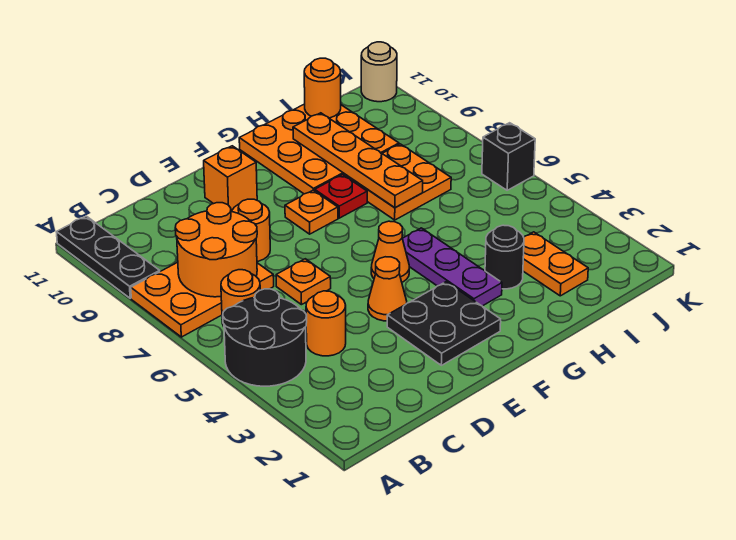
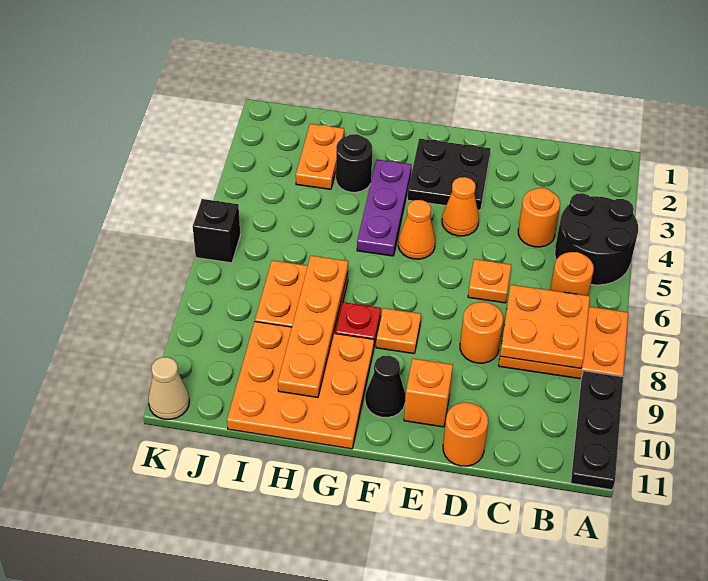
orange 2x2 round brick [175,203,257,297] -> orange 2x2 plate [500,285,590,368]
none -> black 1x1 cone [365,355,405,418]
orange 1x1 round brick [304,58,341,118] -> orange 1x1 round brick moved to [443,402,488,466]
tan 1x1 round brick [361,42,397,102] -> tan 1x1 cone [148,357,189,419]

